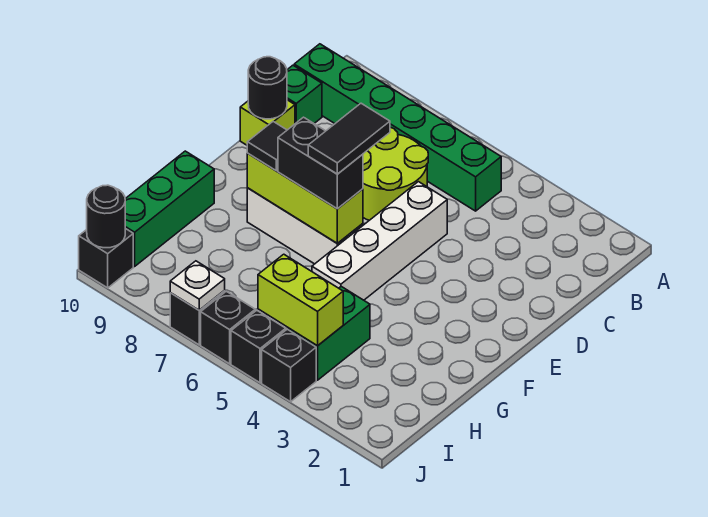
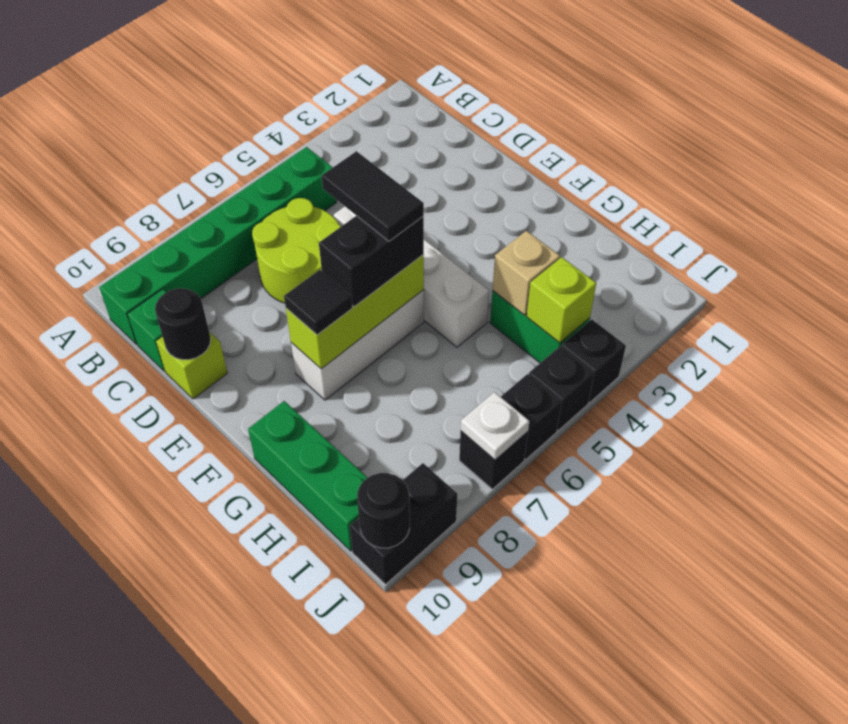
none -> tan 1x1 brick [493,231,560,315]
lime 1x2 brick [258,254,343,346] -> lime 1x1 brick [527,257,596,343]
black 1x1 brick [79,229,133,288] -> black 1x2 brick [350,463,457,584]

